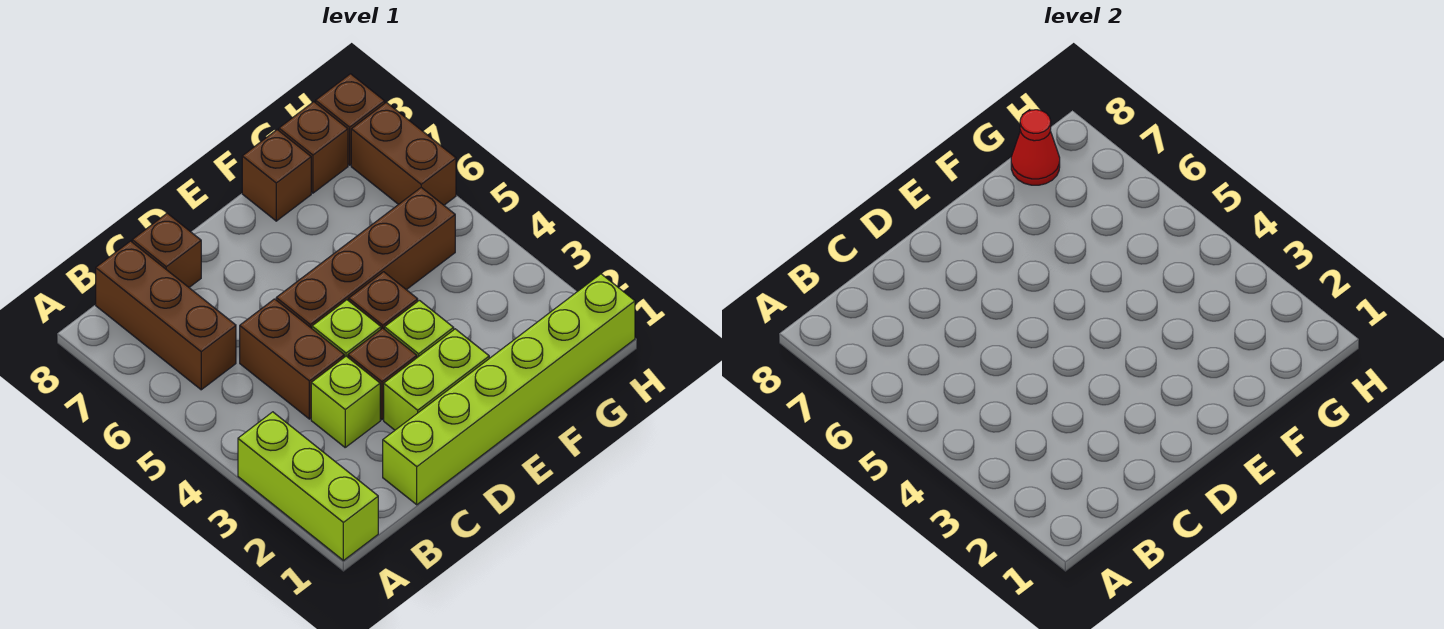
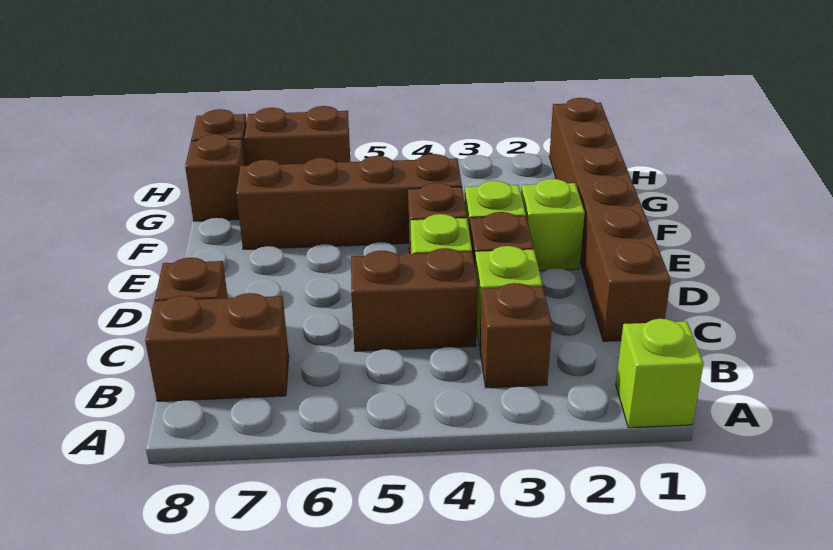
lime 1x3 brick [238,412,378,561] -> lime 1x1 brick [616,319,704,428]
brown 1x3 brick [96,241,236,390] -> brown 1x2 brick [145,293,289,401]
lime 1x6 brick [383,274,635,505] -> brown 1x6 brick [549,98,671,341]
lime 1x2 brick [384,329,489,430] -> lime 1x1 brick [521,179,585,271]
brown 1x4 brick [276,188,455,328] -> brown 1x4 brick turned to [236,154,462,249]
brown 1x1 brick [242,130,311,221] -> brown 1x1 brick moved to [480,283,552,388]
red 1x1 cone [1011,110,1060,185] -> none

